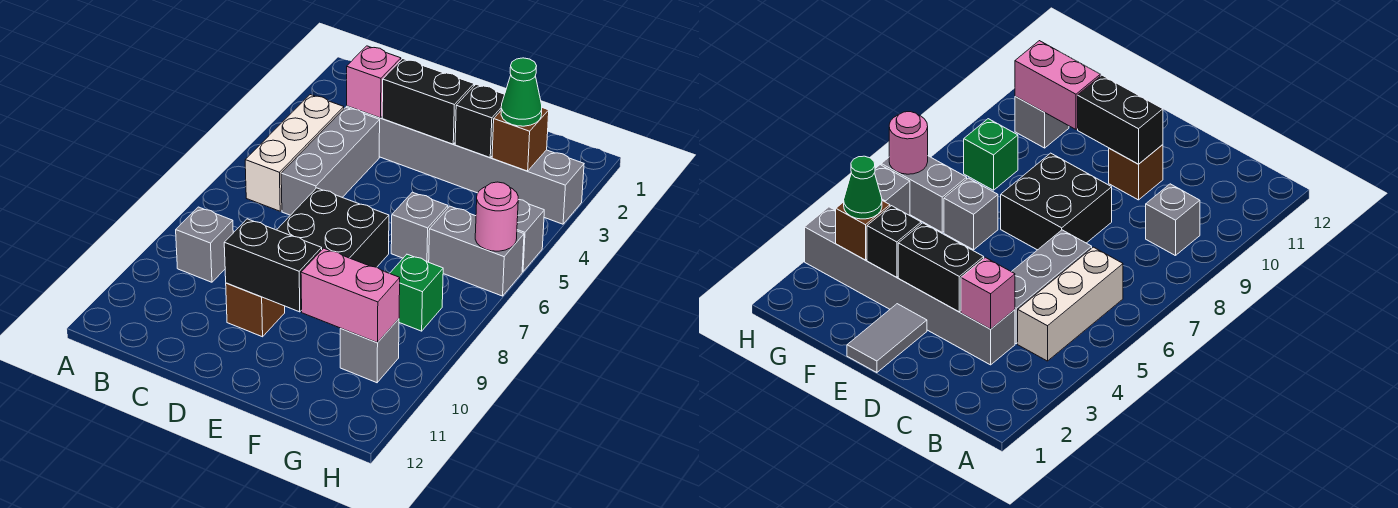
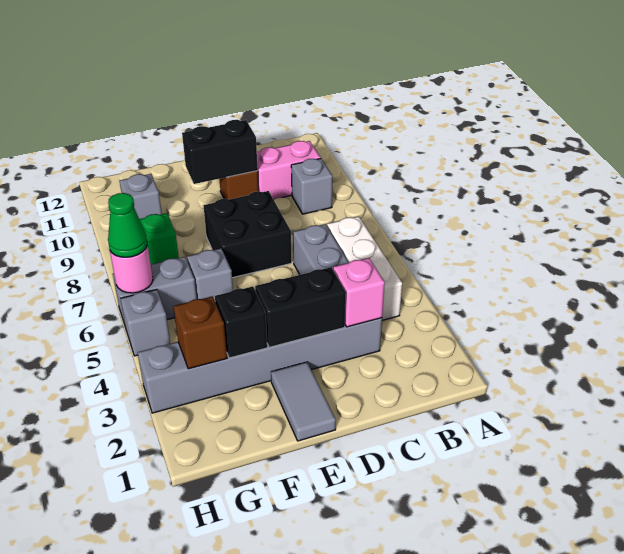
pink 1x2 brick [301,248,400,343] -> pink 1x2 brick moved to [257,141,321,199]
green 1x1 cone [501,58,542,126] -> green 1x1 cone moved to [108,193,147,257]

